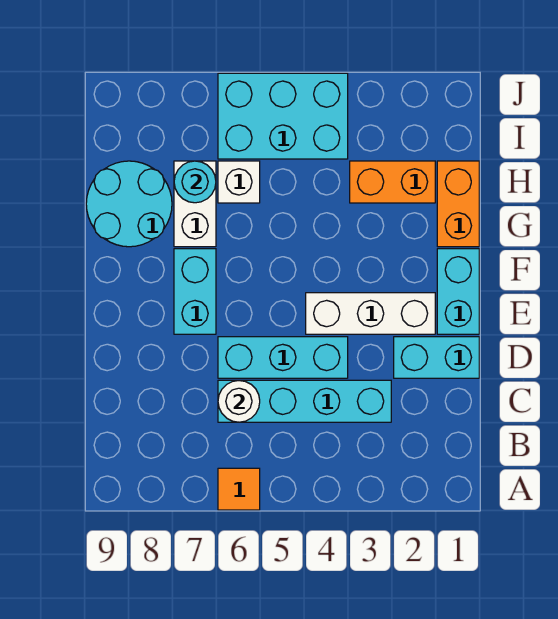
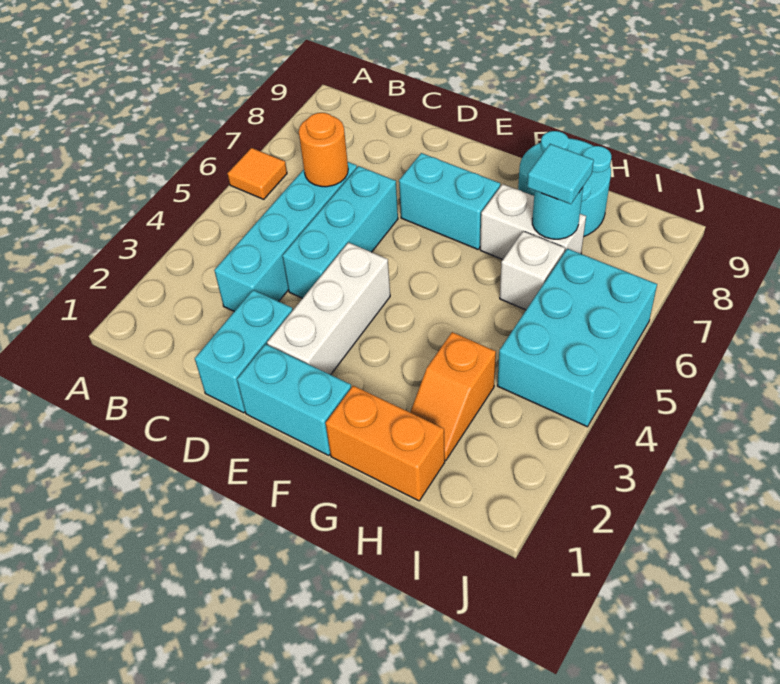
white 1x1 round brick [218,381,260,422] -> orange 1x1 round brick [299,113,348,187]
orange 1x2 brick [350,161,435,203] -> orange 1x2 slope [410,332,496,461]
none -> cyan 1x1 tile [527,144,594,204]

